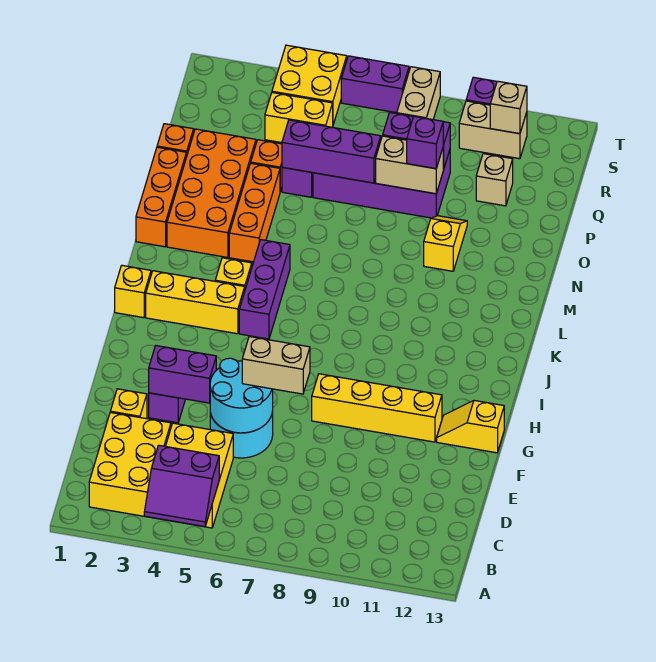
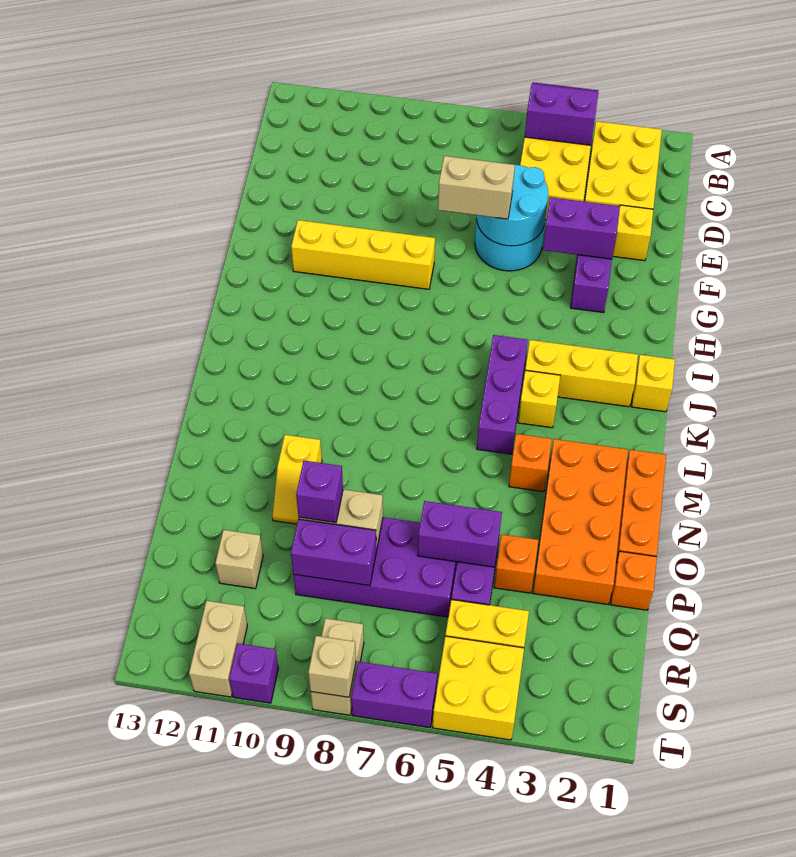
yellow 1x2 slope [437,400,504,453] -> none
orange 1x3 brick [229,163,280,262] -> orange 1x1 brick [509,434,552,492]
purple 1x3 brick [282,120,381,183] -> purple 1x2 brick [418,501,502,567]
tan 1x2 brick [459,101,527,159] -> tan 1x2 brick turned to [189,601,247,697]
tan 1x1 brick [490,81,527,134] -> tan 1x1 brick moved to [308,636,356,697]

